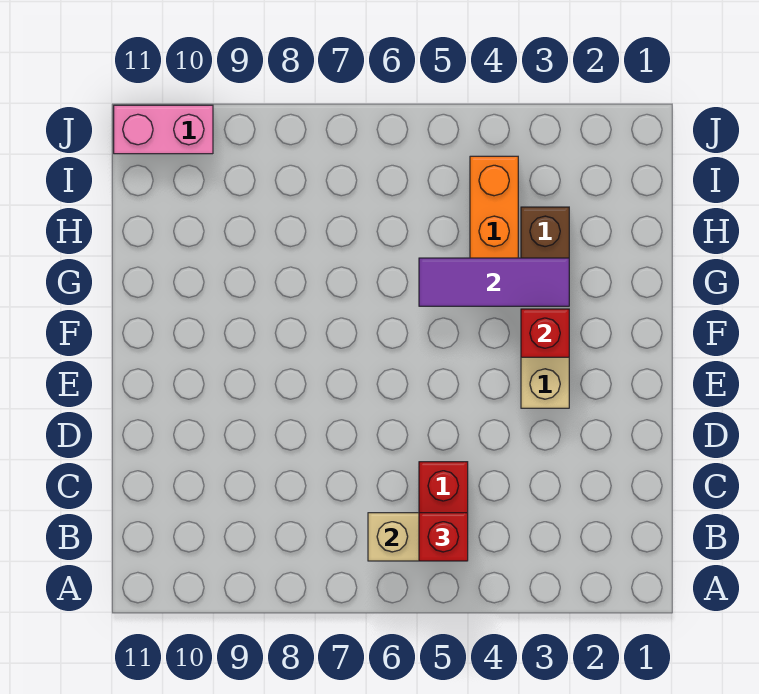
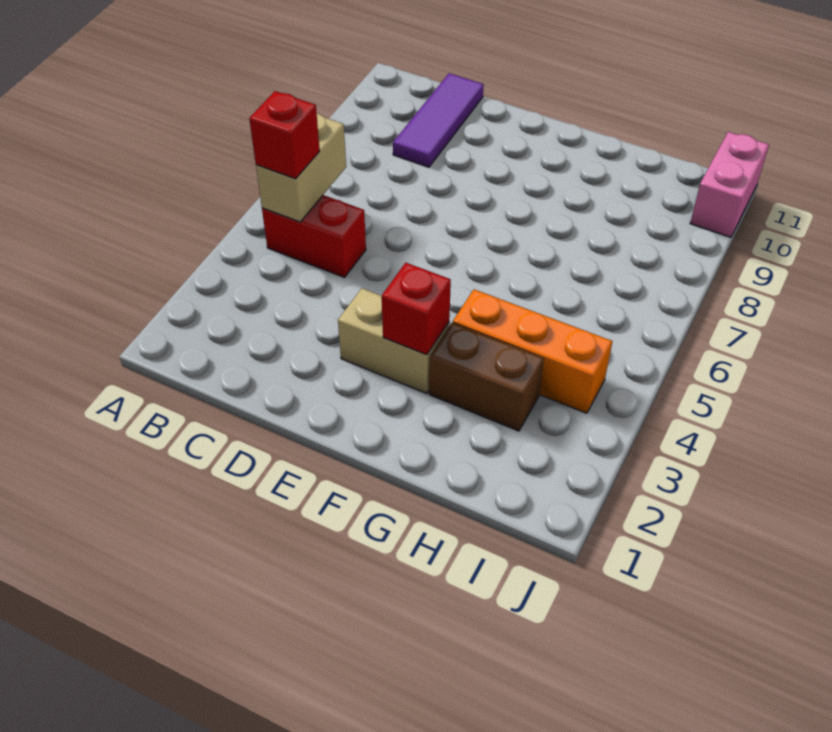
purple 1x3 tile [419,258,569,306] -> purple 1x3 tile moved to [393,73,484,167]

